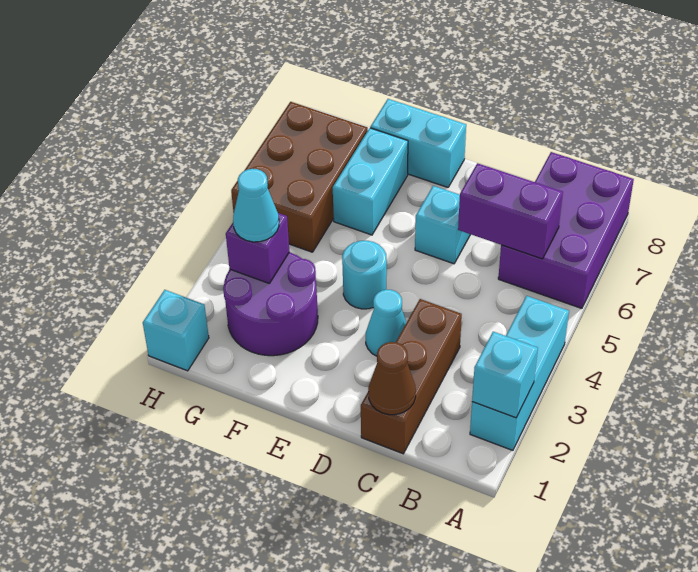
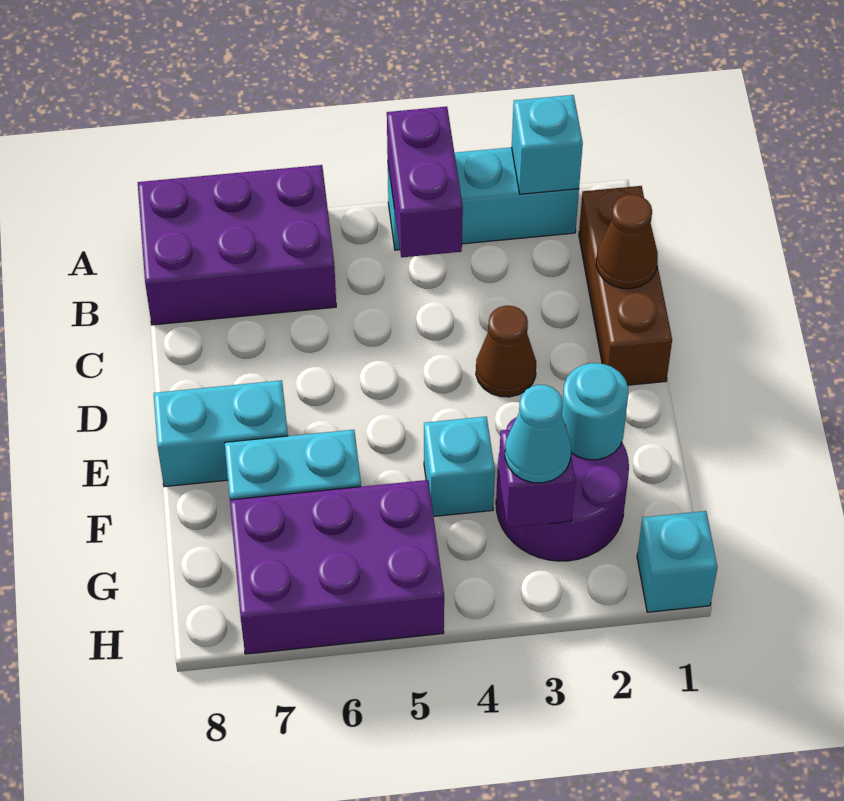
purple 1x2 brick [458,163,563,259] -> purple 1x2 brick moved to [387,107,463,257]
brown 1x3 brick [361,299,462,454] -> brown 1x3 brick turned to [579,186,672,385]
cyan 1x1 cone [366,290,406,356] -> brown 1x1 cone [476,306,536,397]
cyan 1x1 brick [415,186,471,264] -> cyan 1x1 brick moved to [424,417,495,516]
cyan 1x1 round brick [342,241,387,309] -> cyan 1x1 round brick moved to [562,363,628,460]
cyan 1x2 brick [370,99,466,187] -> cyan 1x2 brick turned to [154,380,288,487]
brown 2x3 brick [231,102,368,252] -> purple 2x3 brick [230,480,444,654]

